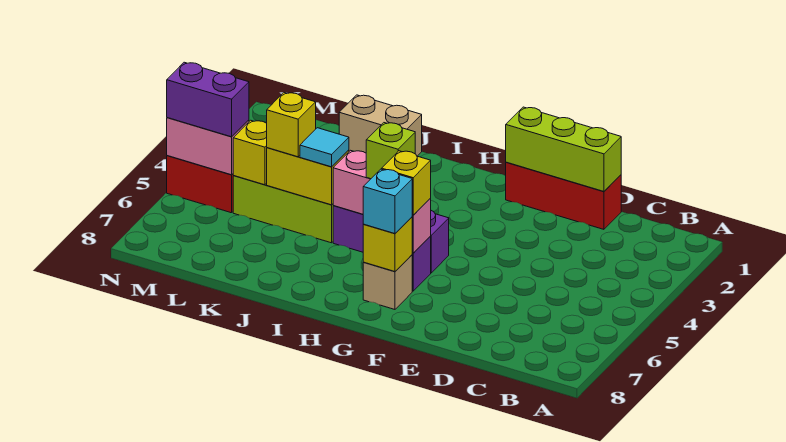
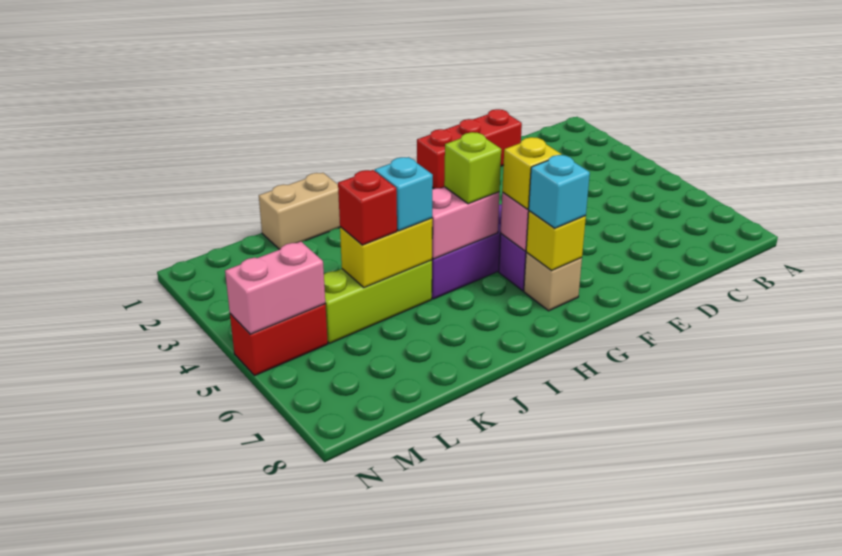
lime 1x3 brick [506,107,621,191] -> none
cyan 1x1 tile [300,128,349,167] -> cyan 1x1 brick [375,157,433,231]
yellow 1x1 brick [267,93,316,157] -> red 1x1 brick [338,170,397,245]
yellow 1x1 brick [233,120,267,185] -> none
purple 1x2 brick [167,62,249,137] -> none

